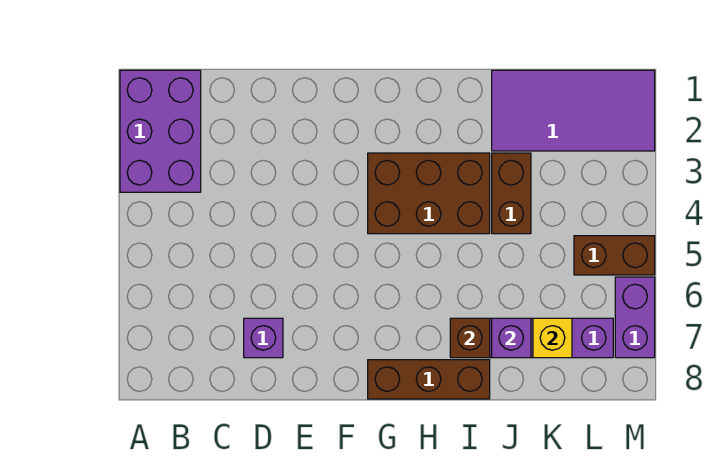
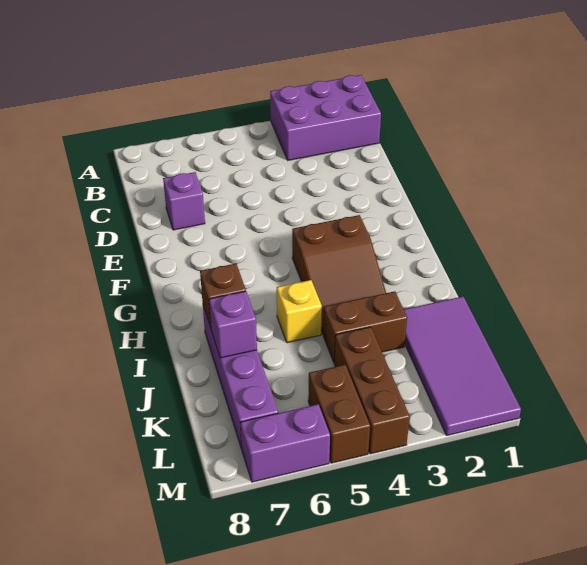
brown 2x3 brick [368,153,490,234] -> brown 2x3 slope [292,215,386,334]
brown 1x3 brick [368,360,490,399] -> brown 1x3 brick moved to [334,327,410,454]
yellow 1x1 brick [533,318,572,358] -> yellow 1x1 brick moved to [277,280,322,343]

